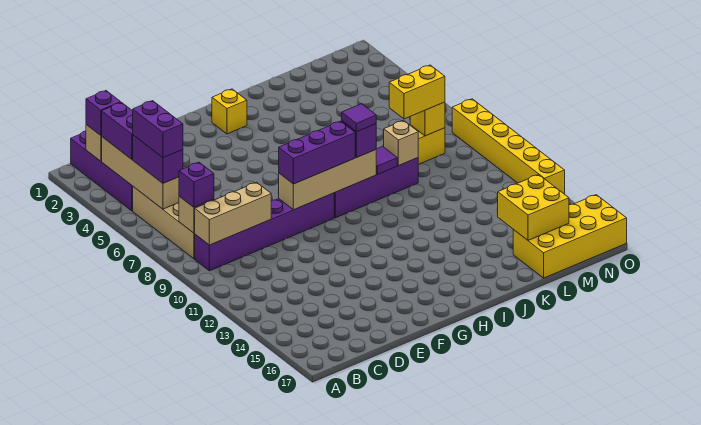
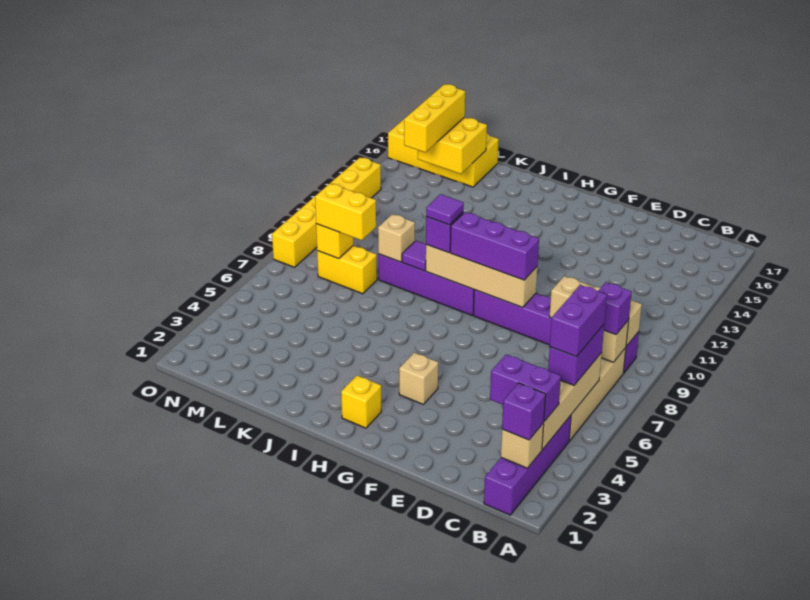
purple 1x2 brick [101,103,133,159] -> purple 1x2 brick turned to [490,354,561,421]
none -> tan 1x1 brick [399,353,438,404]
none -> yellow 1x3 brick [404,84,465,152]

